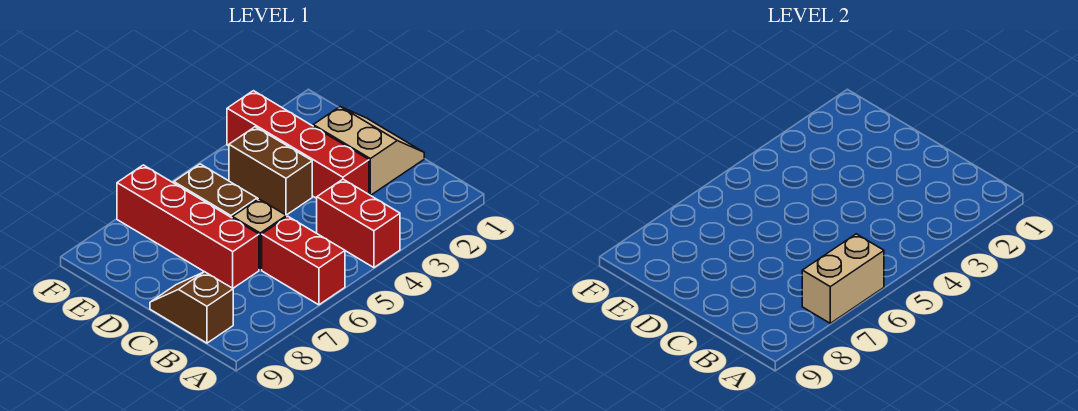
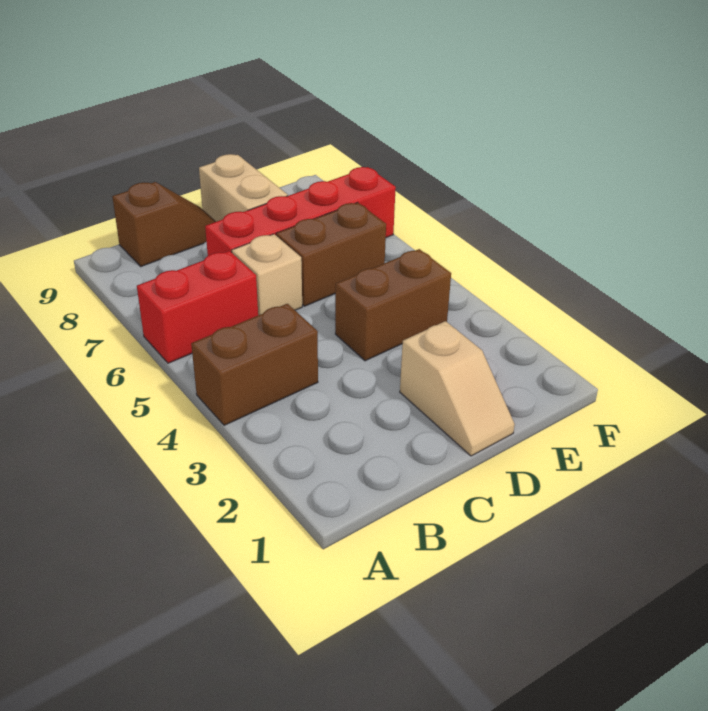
red 1x2 brick [317,179,400,268] -> brown 1x2 brick [191,304,318,425]
tan 1x2 brick [802,234,884,323] -> tan 1x2 brick moved to [199,154,288,222]
tan 2x2 slope [313,107,424,195] -> tan 1x2 slope [400,321,515,456]
red 1x4 brick [227,91,369,198] -> none

